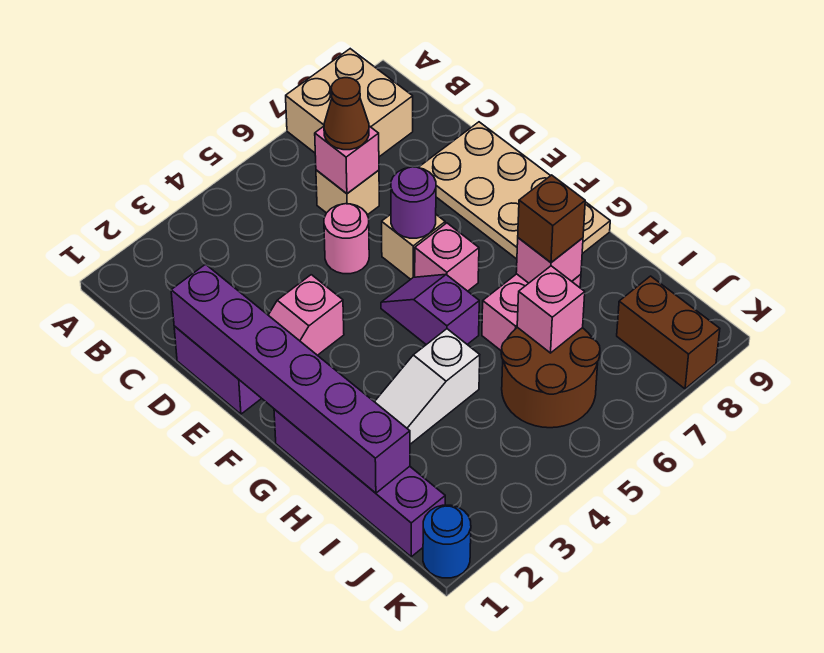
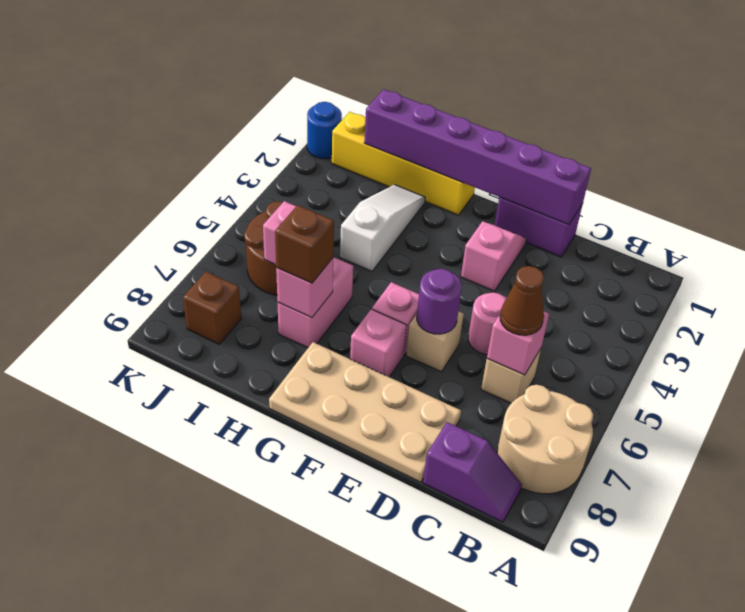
tan 2x2 brick [286,49,413,157] -> tan 2x2 round brick [497,385,593,494]
purple 1x2 slope [381,274,479,345] -> purple 1x2 slope moved to [423,422,522,522]
none -> pink 1x1 brick [350,309,407,377]
purple 1x4 brick [274,409,445,557] -> yellow 1x4 brick [332,112,475,215]
brown 1x2 brick [617,276,720,389] -> brown 1x1 brick [183,272,241,344]

